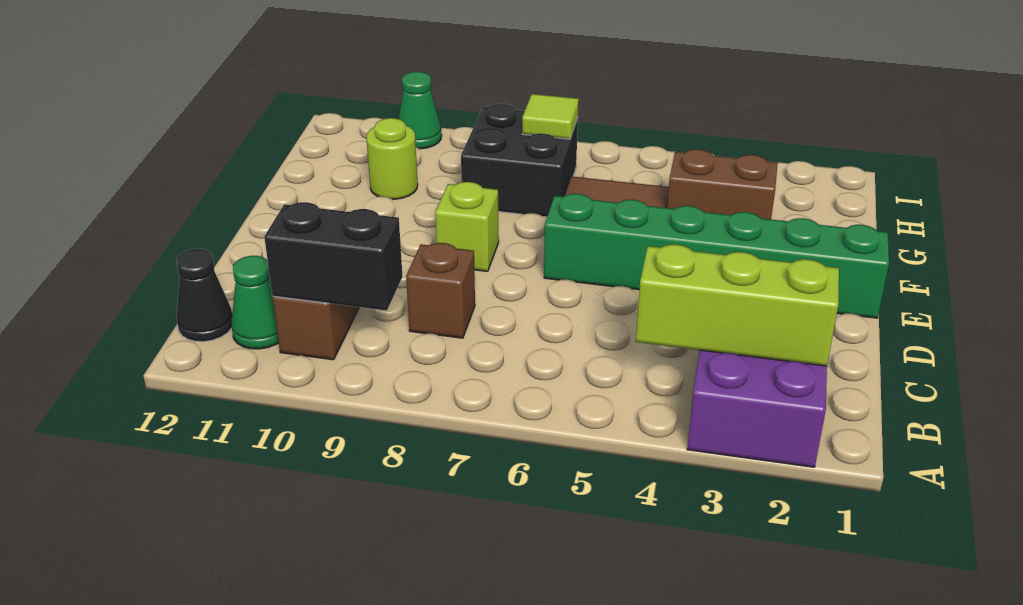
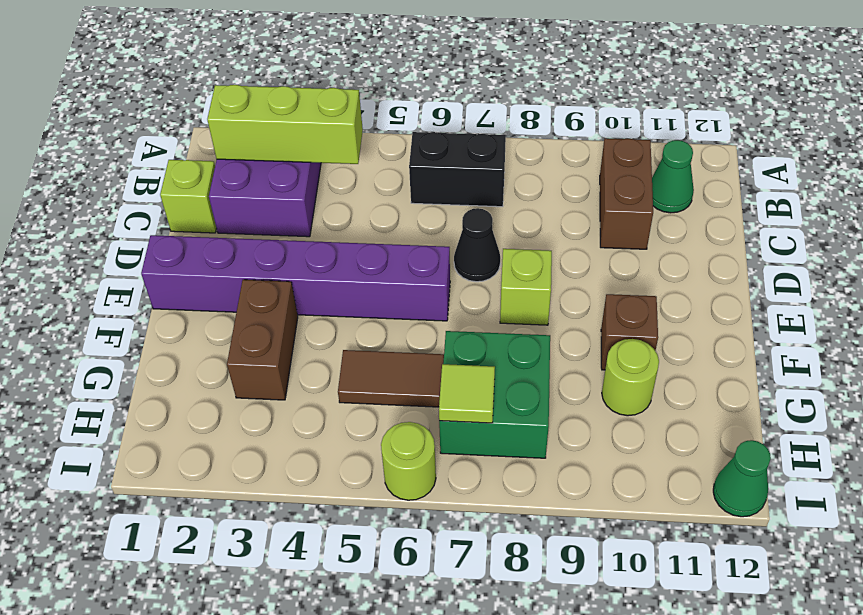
black 1x2 brick [264,202,403,311] -> black 1x2 brick moved to [409,132,506,207]
black 1x1 cone [176,249,232,342] -> black 1x1 cone moved to [454,208,500,282]
none -> lime 1x1 brick [160,160,217,233]
brown 1x1 brick [406,243,475,338] -> brown 1x1 brick moved to [601,294,658,370]
green 1x6 brick [544,194,889,318] -> purple 1x6 brick [141,235,450,321]
brown 1x2 brick [667,149,778,219] -> brown 1x2 brick turned to [227,280,298,400]
black 2x2 brick [461,104,578,217] -> green 2x2 brick [439,331,550,458]
none -> lime 1x1 round brick [381,422,436,500]
green 1x1 cone [399,72,442,149] -> green 1x1 cone moved to [713,440,771,517]

